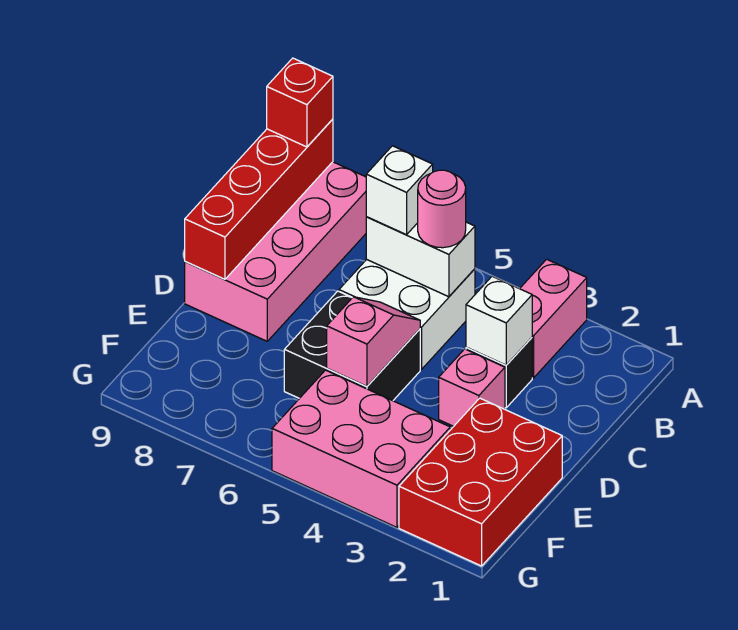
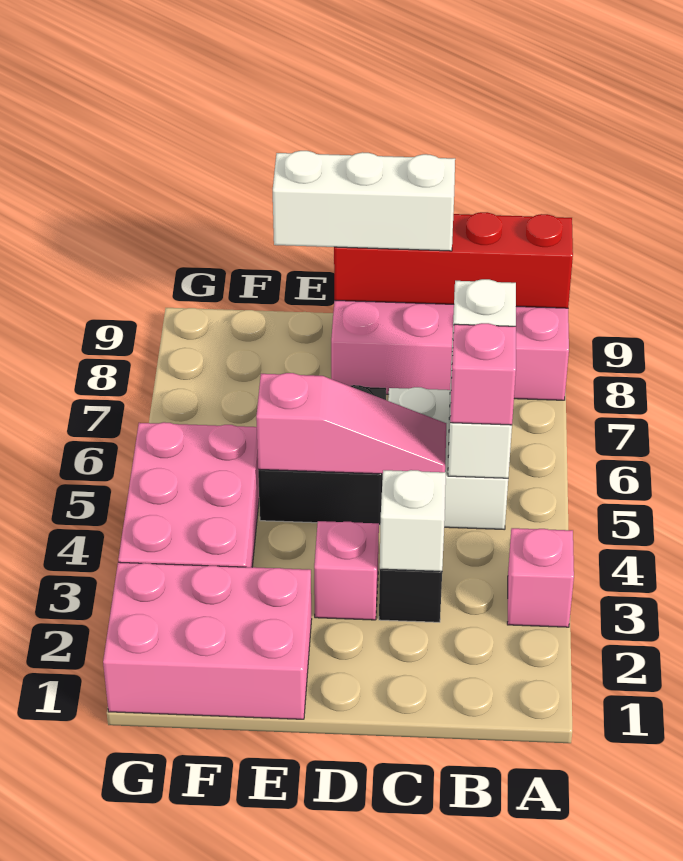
pink 1x2 brick [520,259,587,378] -> pink 1x1 brick [507,528,574,627]
red 1x1 brick [267,58,333,147] -> none
pink 1x1 round brick [418,170,466,248] -> pink 1x1 brick [450,323,516,425]
none -> white 1x3 brick [273,151,455,251]
pink 1x2 slope [327,297,420,386] -> pink 1x3 slope [256,373,446,474]
red 2x3 brick [399,398,562,566] -> pink 2x3 brick [103,562,312,719]

